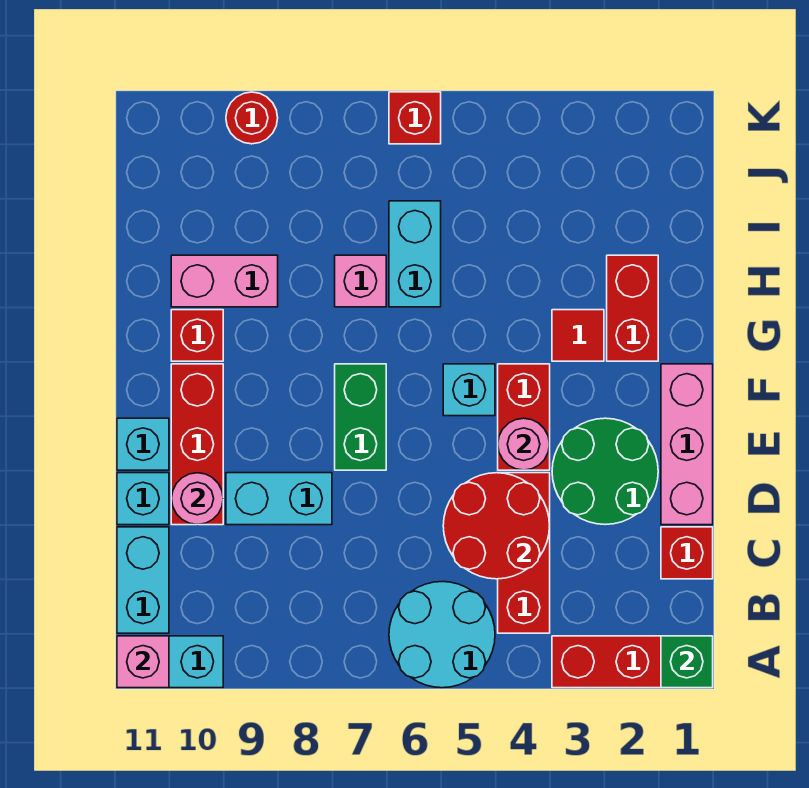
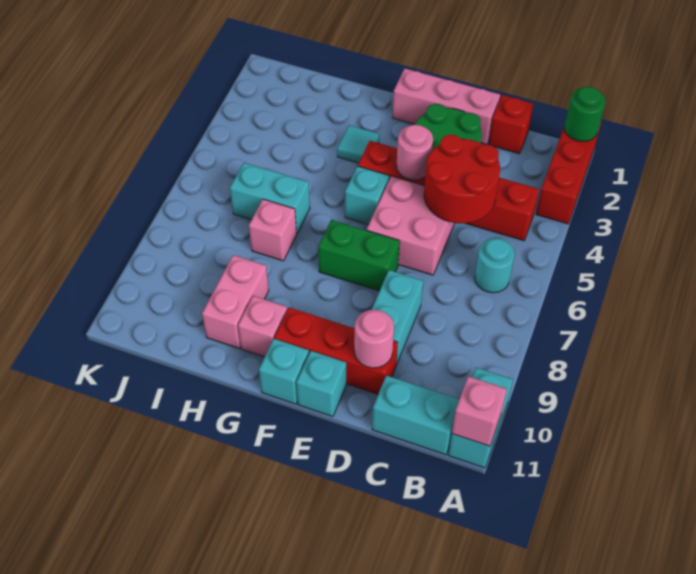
green 1x1 brick [661,636,713,688] -> green 1x1 round brick [564,87,606,142]
cyan 2x2 round brick [389,582,495,688] -> cyan 1x1 round brick [475,238,515,293]
none -> pink 2x2 brick [367,176,455,275]
cyan 1x1 brick [117,473,169,525] -> cyan 1x1 brick moved to [259,339,309,404]
red 1x2 brick [607,255,658,361] -> none
red 1x1 tile [552,310,604,361] -> cyan 1x1 tile [337,125,379,163]
red 1x1 brick [171,310,223,361] -> pink 1x1 brick [238,296,287,357]
red 1x1 brick [389,92,441,144] -> none
red 1x1 round brick [226,92,278,144] -> none

